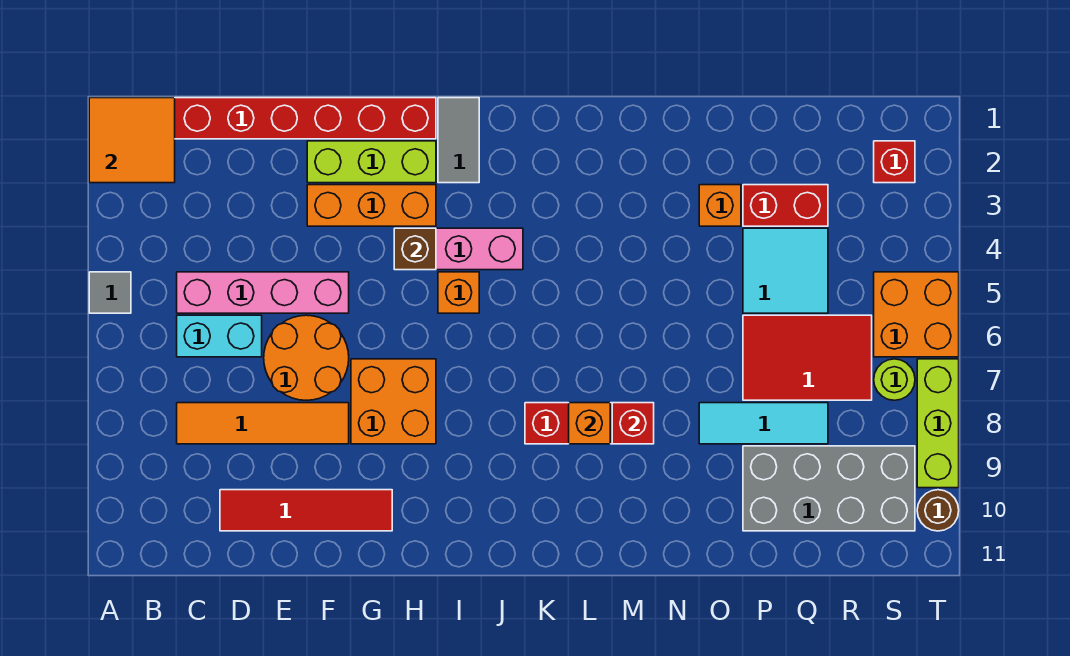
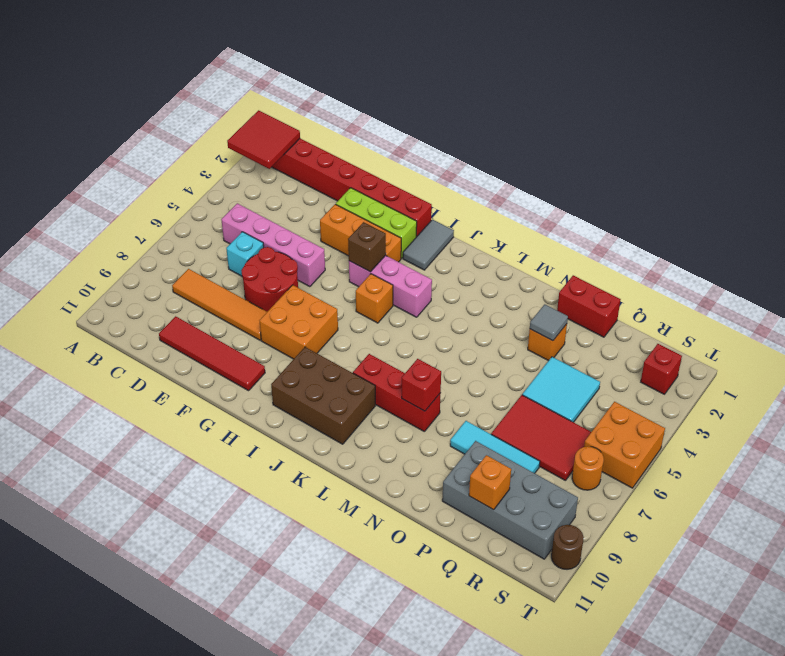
orange 2x2 tile [89,98,175,183] -> red 2x2 tile [227,110,300,169]
grey 1x1 tile [89,272,131,313] -> grey 1x1 tile moved to [530,304,568,341]
cyan 1x2 brick [177,315,262,357] -> cyan 1x1 brick [226,232,264,276]
orange 2x2 round brick [264,315,349,400] -> red 2x2 round brick [241,247,298,312]
none -> brown 2x3 brick [271,347,375,444]
orange 1x1 brick [569,403,610,444] -> orange 1x1 brick moved to [469,455,511,510]
red 1x2 brick [743,185,828,226] -> red 1x2 brick moved to [557,275,621,337]
lime 1x1 round brick [874,359,915,400] -> orange 1x1 round brick [572,446,604,490]
lime 1x3 brick [917,359,959,488] -> none

